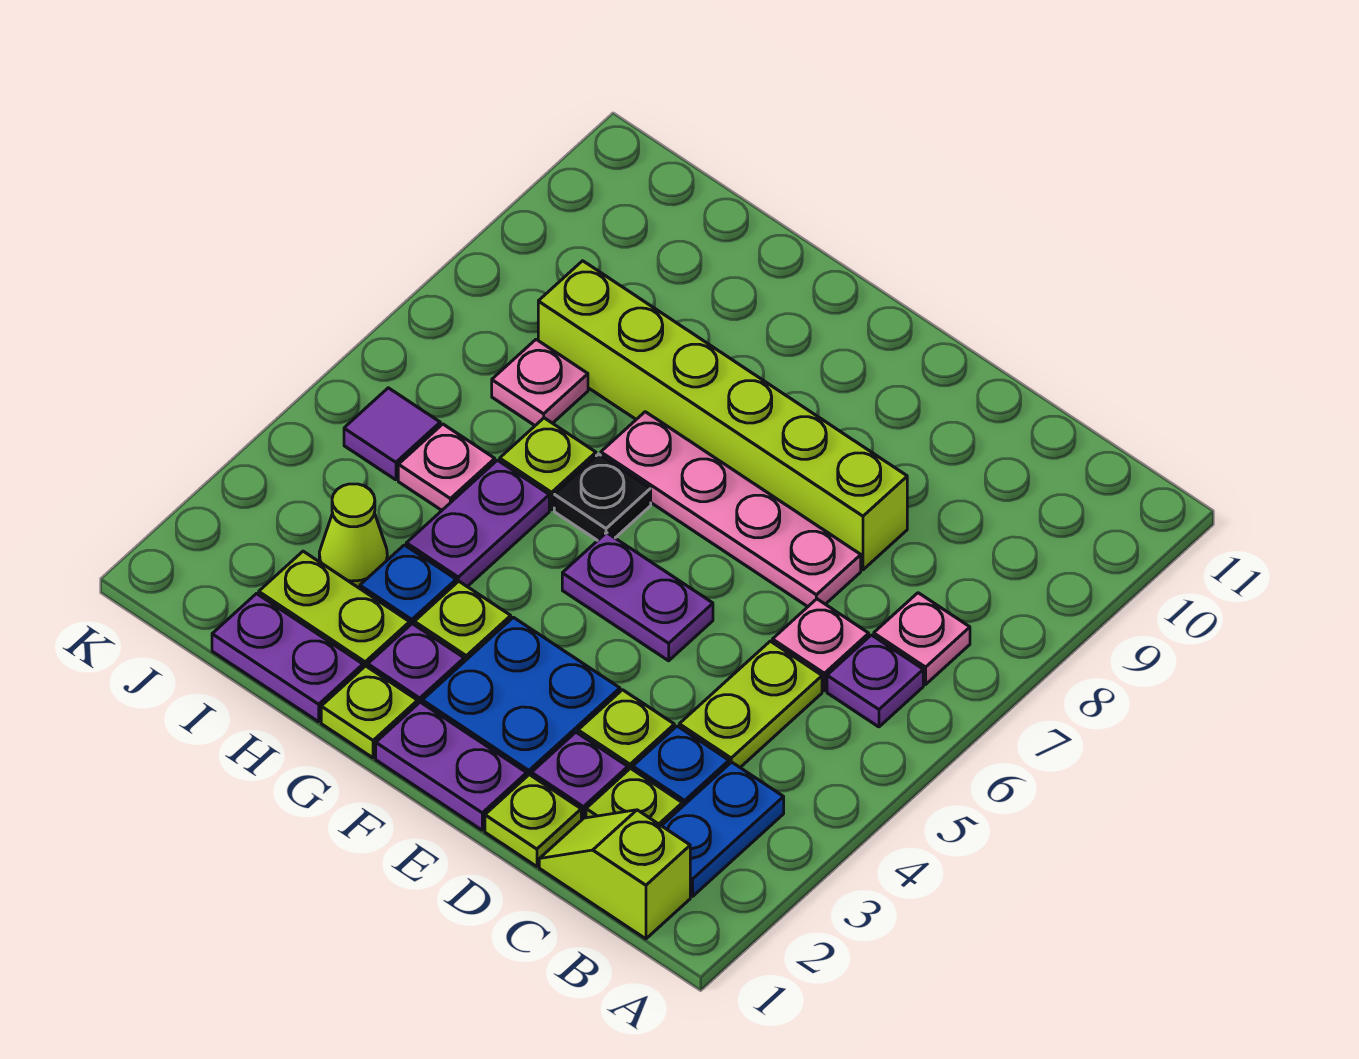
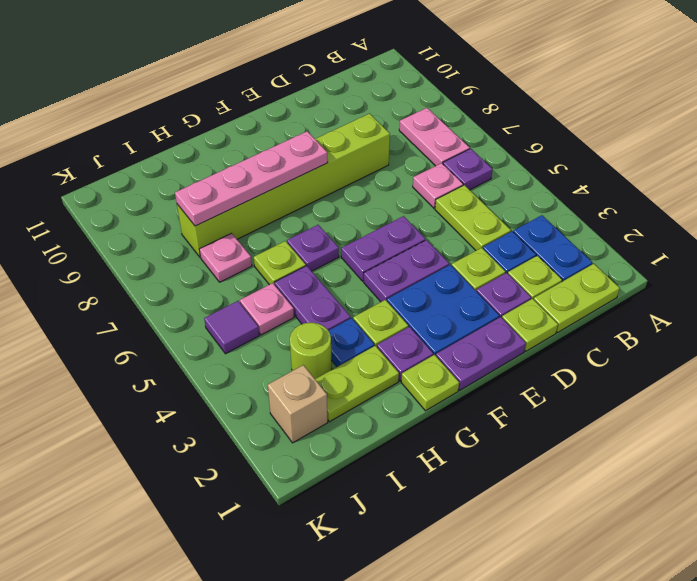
lime 1x2 slope [539,810,690,939] -> lime 1x2 plate [534,264,620,333]
pink 1x1 plate [874,593,970,685] -> pink 1x2 plate [399,108,470,166]
pink 1x4 plate [601,412,861,607] -> pink 1x4 plate moved to [175,131,328,226]
black 1x1 plate [554,454,651,541] -> purple 1x1 plate [287,225,339,271]
purple 1x2 plate [212,594,363,722] -> purple 1x2 plate moved to [364,240,449,302]
lime 1x1 cone [319,484,387,588] -> lime 1x1 round brick [290,322,332,379]
none -> tan 1x1 brick [268,365,328,443]

